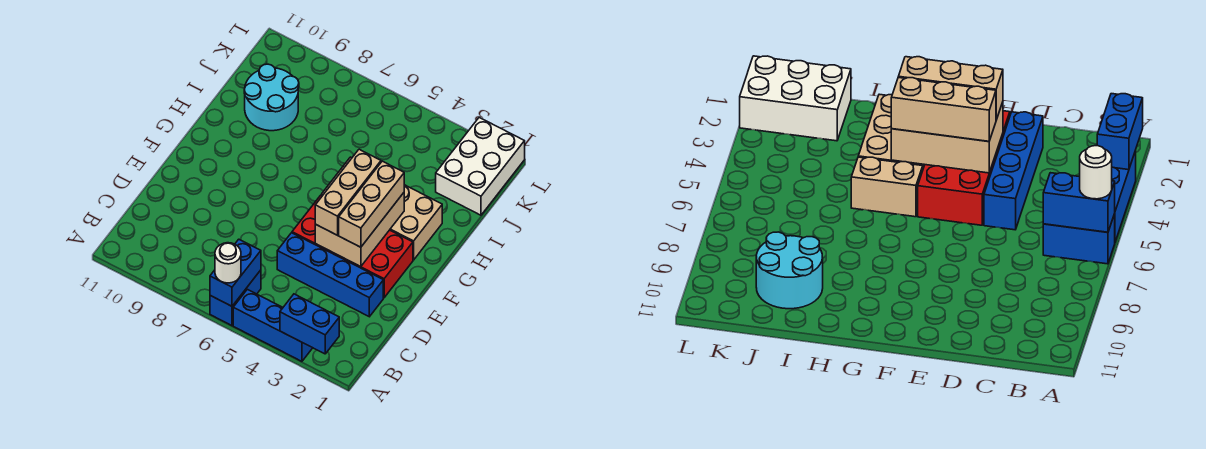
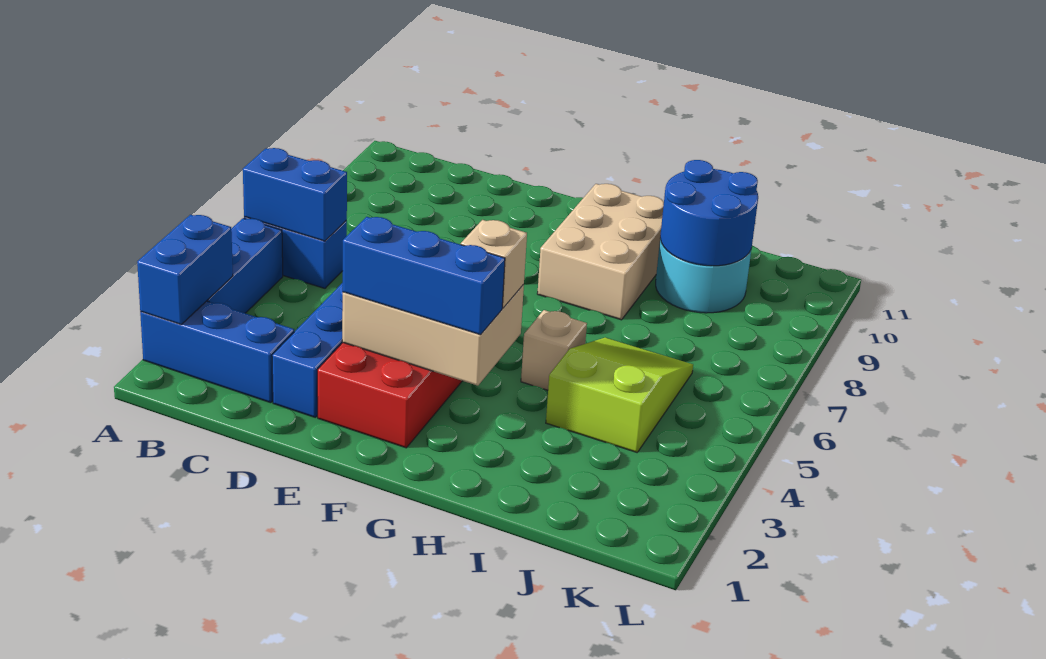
none -> blue 1x3 brick [140,301,294,403]
white 1x1 round brick [215,243,241,283] -> none
tan 1x3 brick [339,161,404,247] -> blue 1x3 brick [343,217,505,335]
tan 1x3 brick [315,149,381,235] -> tan 1x1 brick [461,220,527,308]
tan 2x3 brick [390,185,442,260] -> tan 2x3 brick moved to [537,184,664,320]
tan 1x2 brick [851,157,923,217] -> tan 1x1 brick [521,310,587,390]
none -> lime 2x3 slope [546,338,693,452]
none -> blue 2x2 round brick [660,160,758,266]
white 2x3 brick [436,118,525,215] -> none

